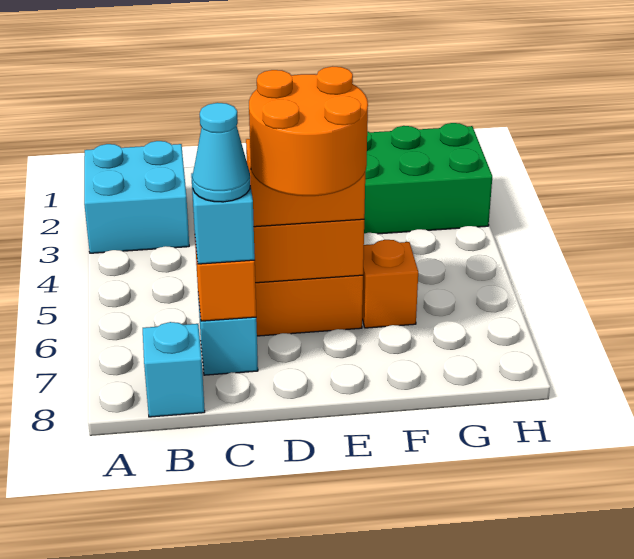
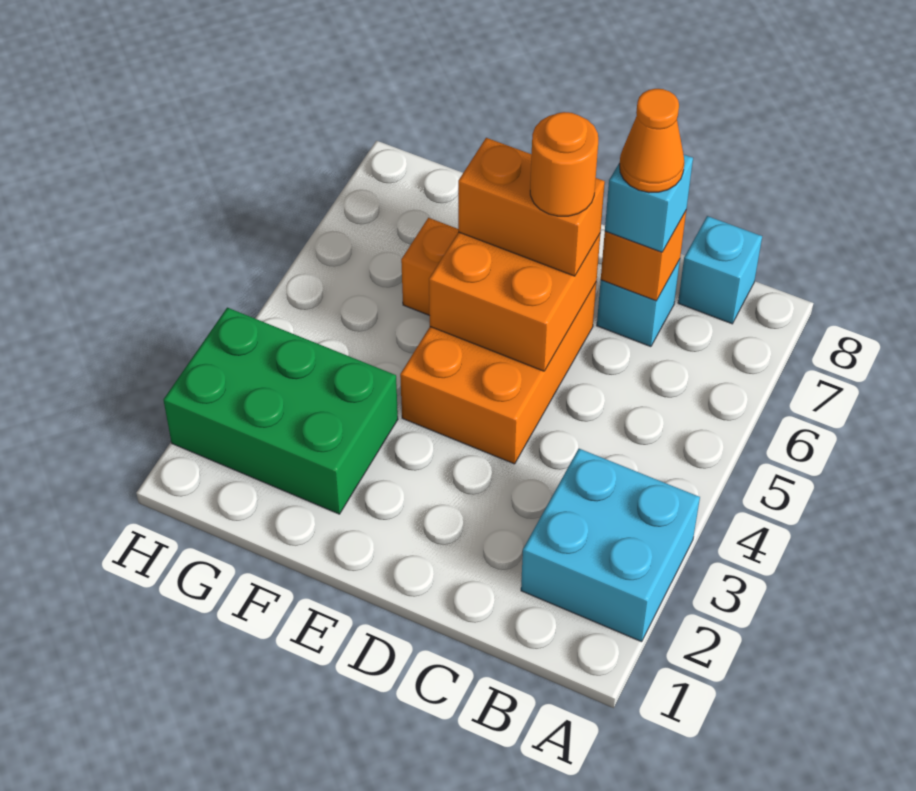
cyan 1x1 cone [192,103,250,202] -> orange 1x1 cone [620,89,684,193]
orange 2x2 round brick [249,66,368,196] -> orange 1x1 round brick [530,112,598,216]

